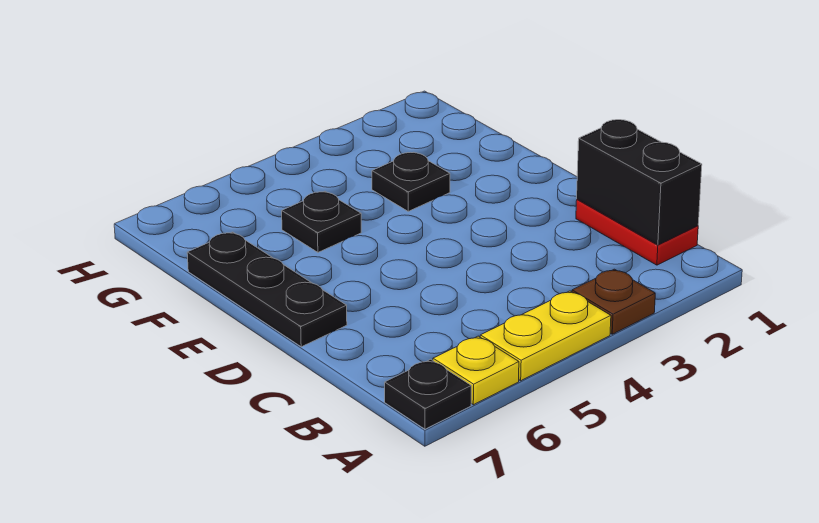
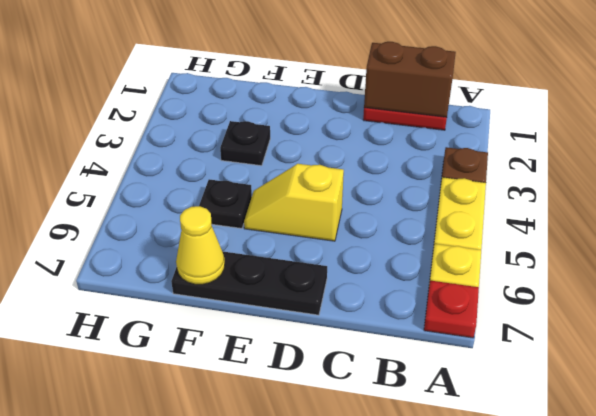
black 1x1 plate [385,359,471,429] -> red 1x1 plate [424,281,479,338]
black 1x2 brick [577,120,702,245] -> brown 1x2 brick [364,42,456,117]
none -> yellow 1x2 slope [244,164,344,241]
none -> yellow 1x1 cone [176,206,225,284]

